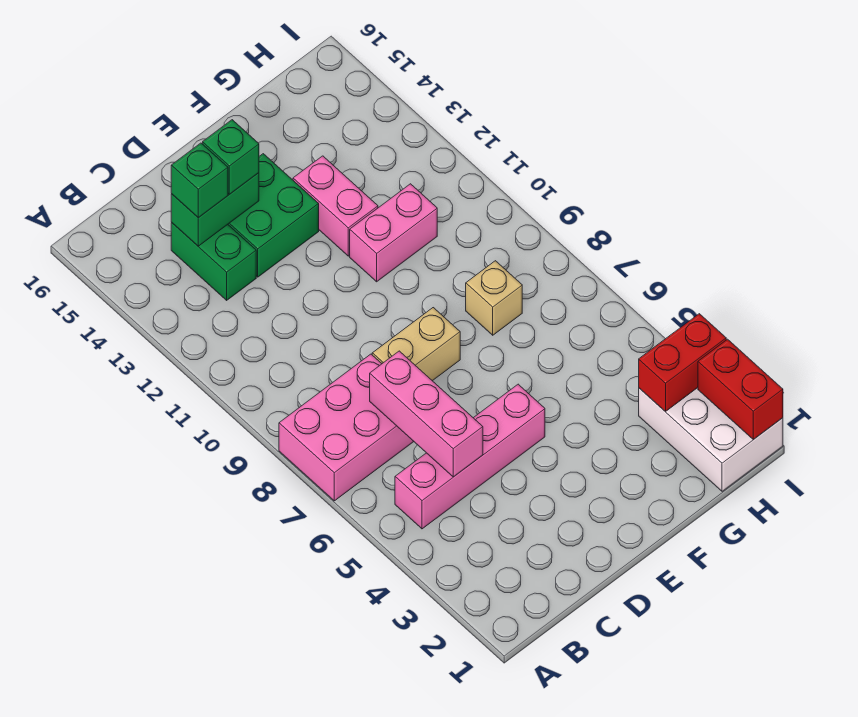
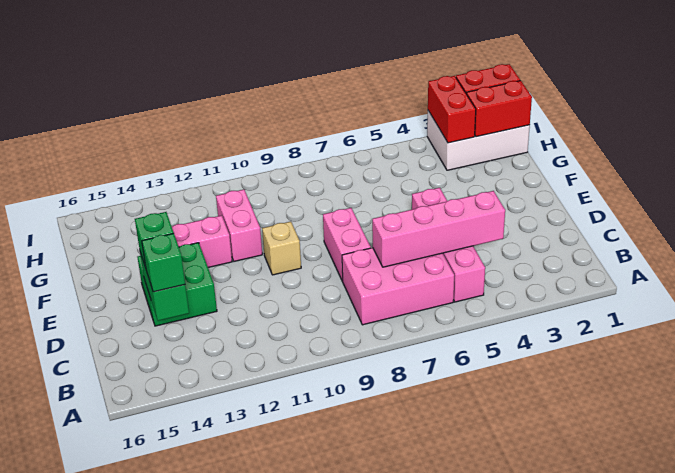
pink 2x3 brick [279,354,414,501] -> pink 2x3 brick turned to [342,248,454,325]
pink 1x3 brick [370,351,483,477] -> pink 1x4 brick [372,191,505,267]
green 1x2 brick [171,223,256,300] -> none
tan 1x2 brick [372,308,460,381] -> pink 1x2 brick [323,208,371,281]
tan 1x1 brick [466,261,522,335] -> tan 1x1 brick moved to [262,222,301,275]
none -> red 1x2 brick [467,81,532,137]

